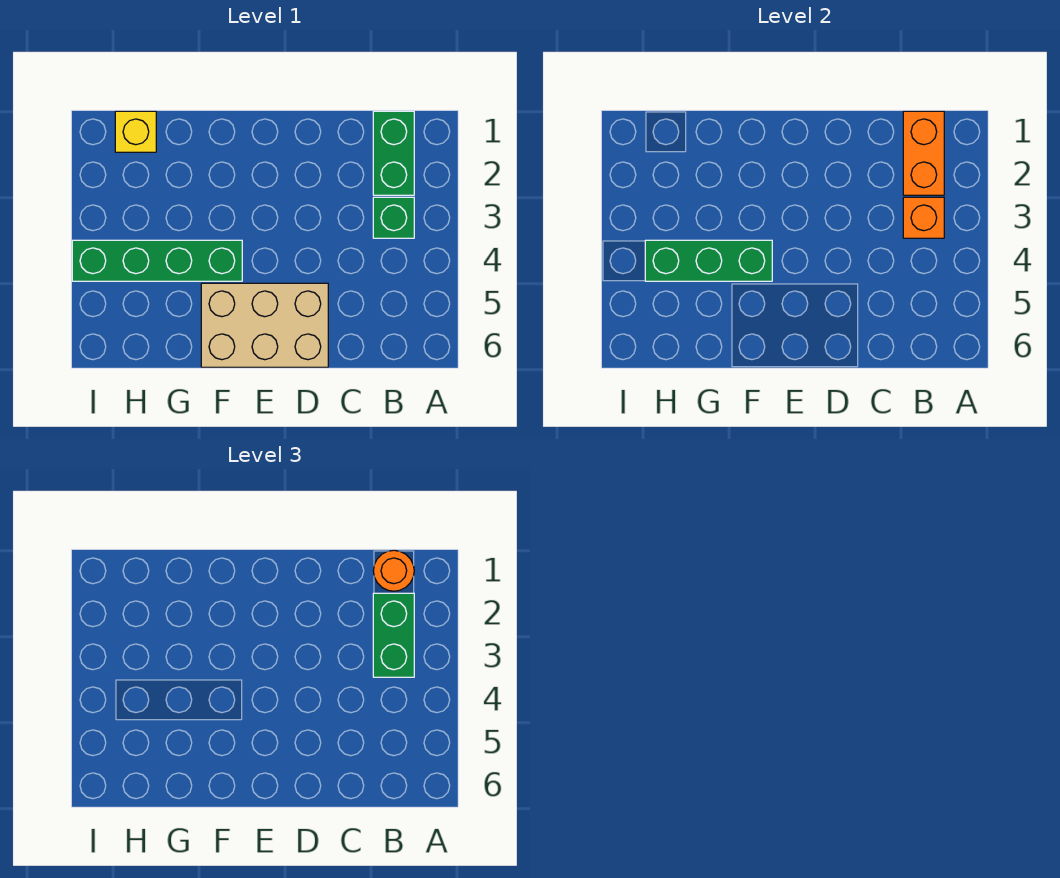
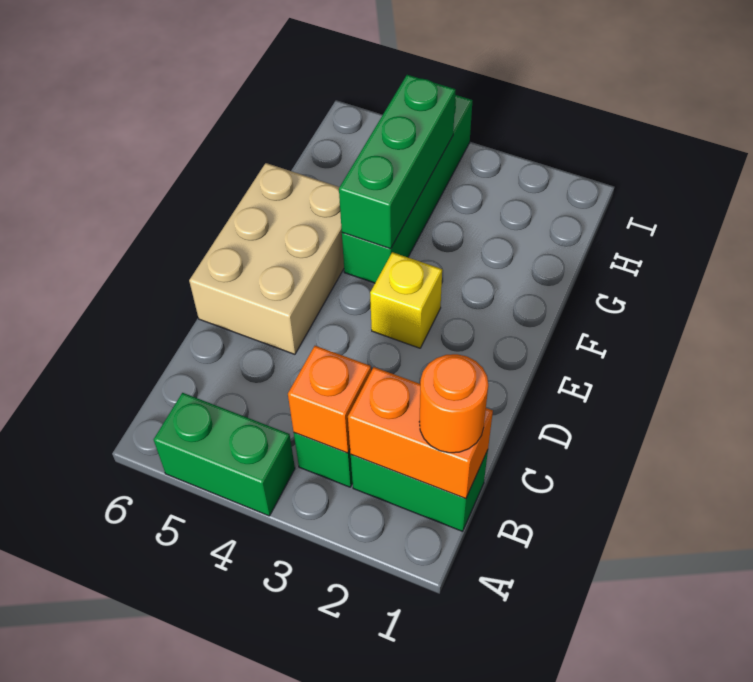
green 1x2 brick [373,593,414,677] -> green 1x2 brick moved to [154,393,295,516]
yellow 1x1 brick [115,111,156,152] -> yellow 1x1 brick moved to [370,252,442,348]

